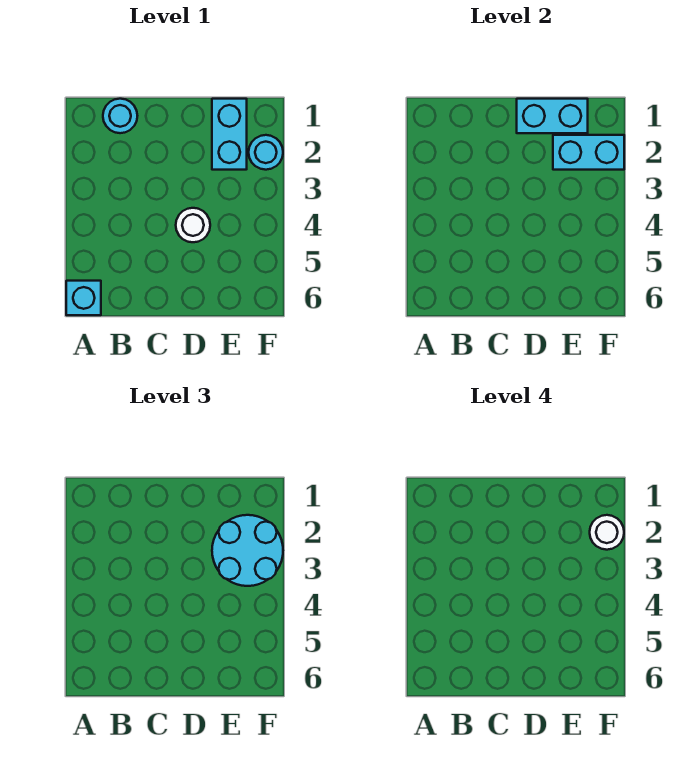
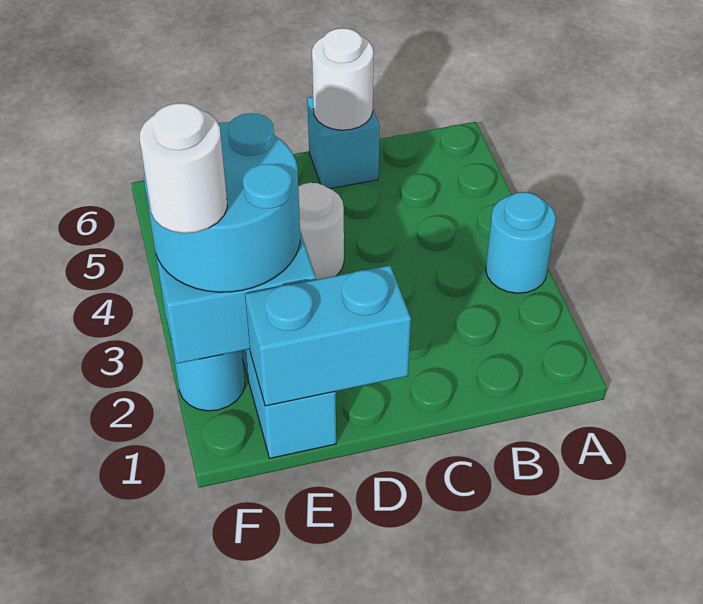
cyan 1x1 brick [66,281,101,315] -> cyan 1x1 brick moved to [307,97,380,189]
cyan 1x1 round brick [103,99,137,133] -> cyan 1x1 round brick moved to [486,192,556,293]
none -> white 1x1 round brick [312,28,374,130]

